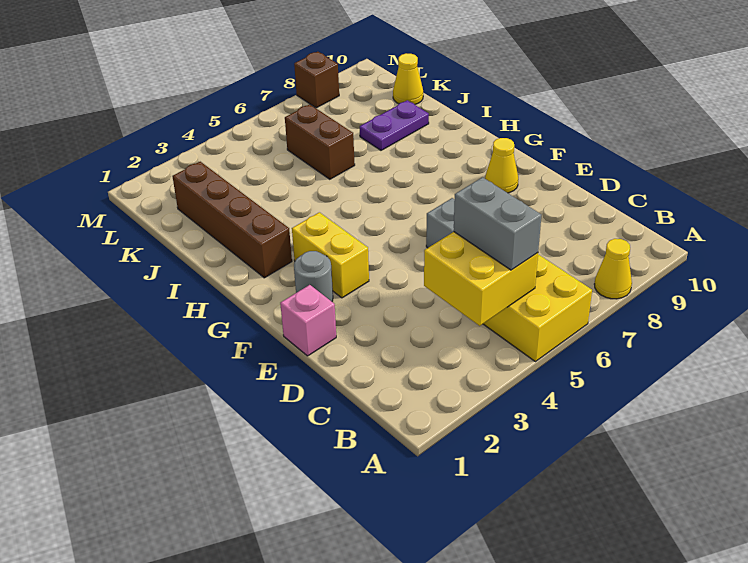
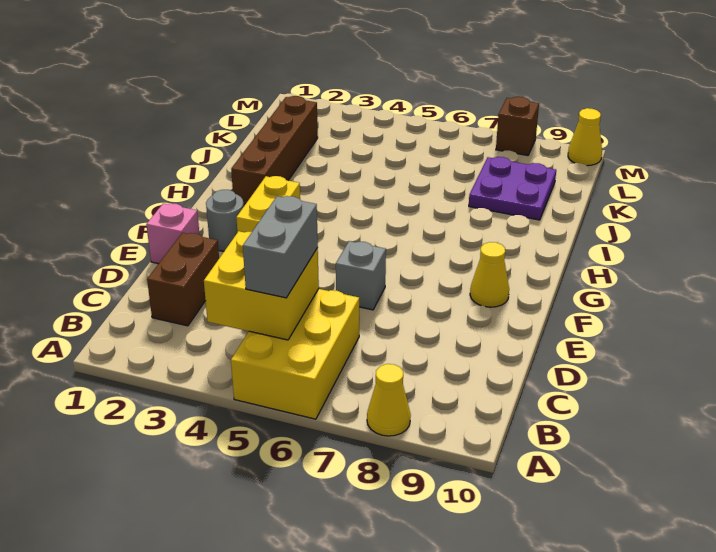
brown 1x2 brick [285,104,355,179] -> brown 1x2 brick moved to [147,233,219,326]
purple 1x2 plate [360,100,429,150] -> purple 2x2 plate [469,157,556,220]
yellow 1x1 cone [393,53,423,104] -> yellow 1x1 cone moved to [568,108,602,166]

